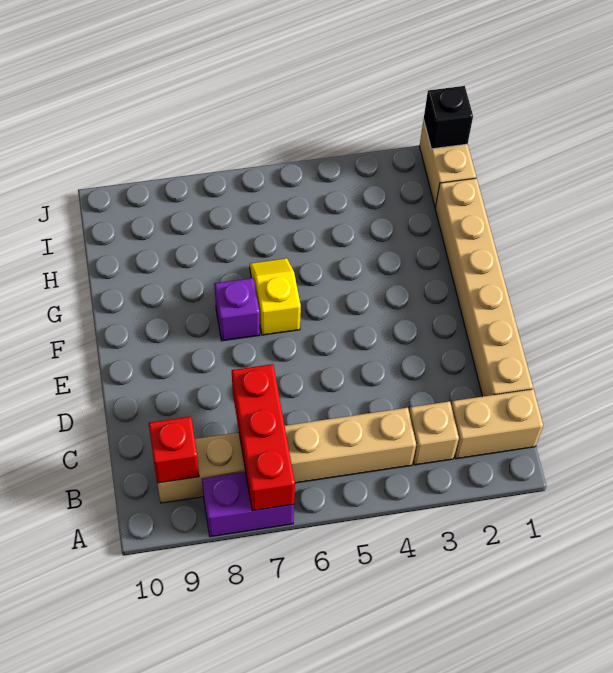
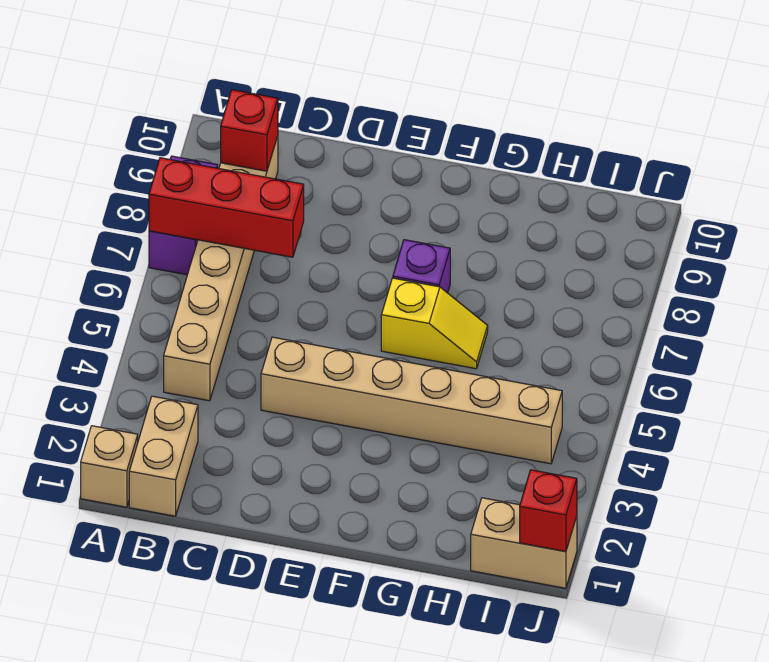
tan 1x1 brick [409,401,459,465] -> tan 1x1 brick moved to [81,426,138,507]
tan 1x6 brick [435,178,533,397] -> tan 1x6 brick moved to [261,337,562,464]
black 1x1 brick [424,86,473,149] -> red 1x1 brick [520,470,577,551]

